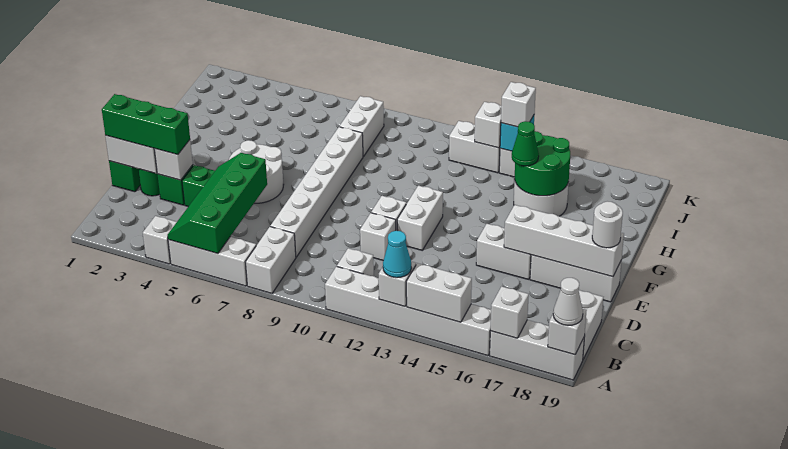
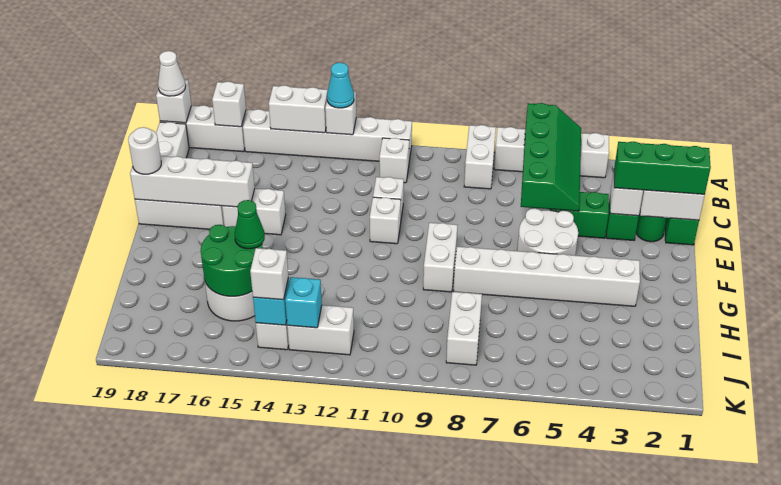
white 1x6 brick [270,127,363,257] -> white 1x6 brick turned to [453,247,640,306]
white 1x2 brick [397,186,443,250] -> white 1x2 brick moved to [423,223,457,292]
white 1x1 brick [475,102,501,148] -> cyan 1x1 brick [285,277,322,328]

